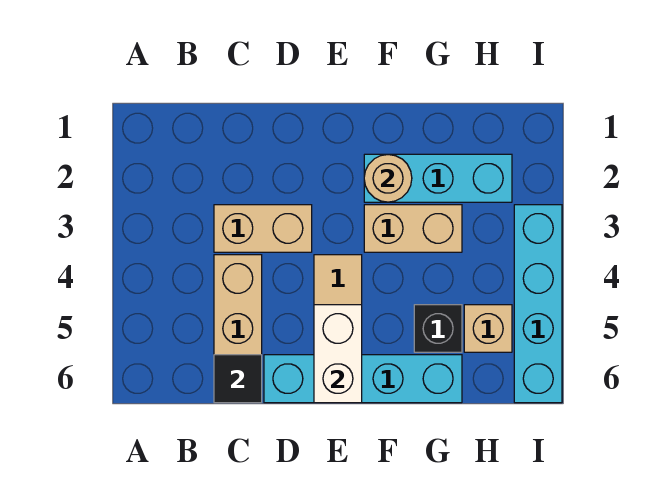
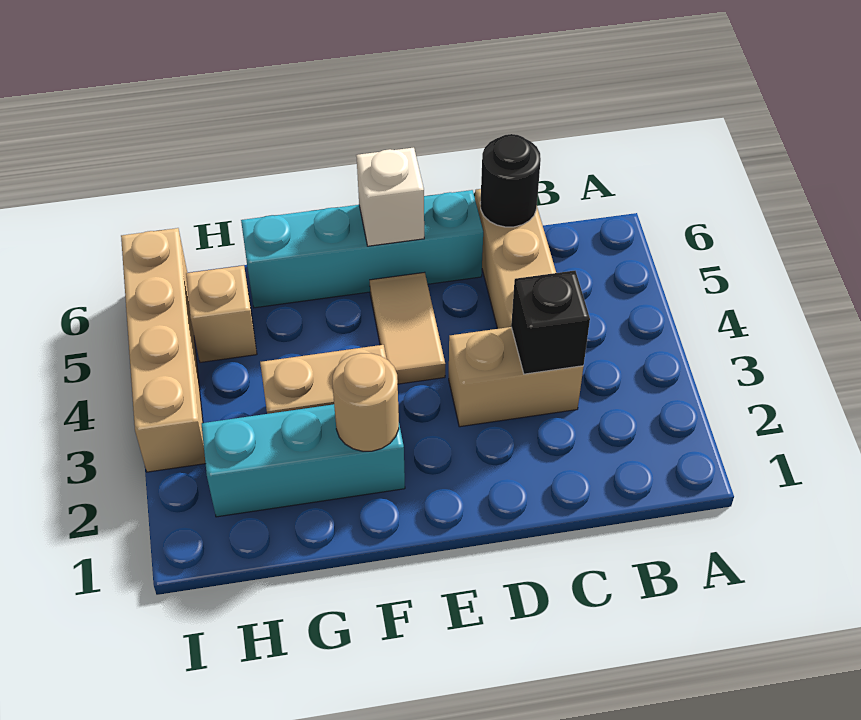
black 1x1 tile [214,355,262,403] -> black 1x1 round brick [480,134,541,227]
white 1x2 brick [314,305,362,403] -> white 1x1 brick [356,148,424,246]
black 1x1 brick [414,305,462,352] -> black 1x1 brick moved to [511,271,590,374]
cyan 1x4 brick [514,205,562,403] -> tan 1x4 brick [121,228,205,472]

